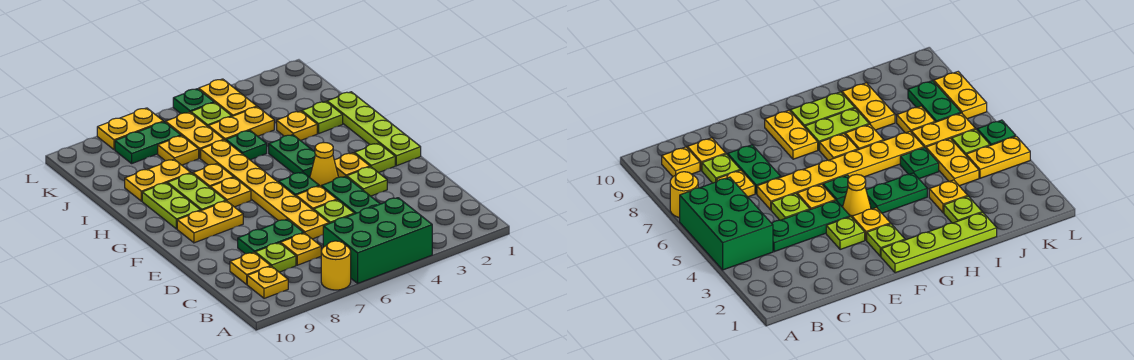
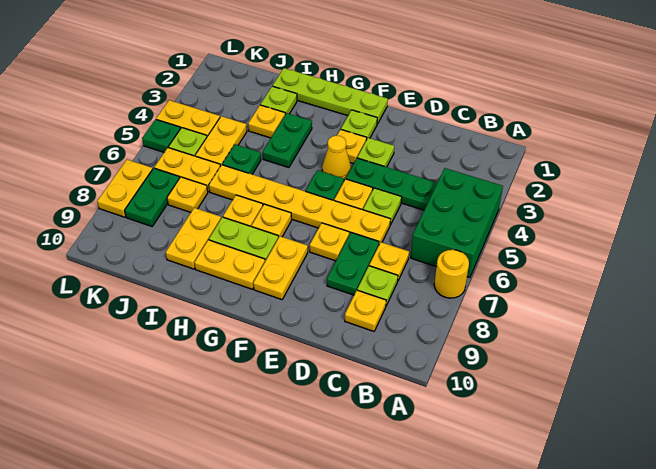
yellow 1x1 plate [247,266,288,298] -> yellow 1x1 plate moved to [310,223,349,261]
green 1x2 plate [269,135,316,177] -> green 1x2 plate turned to [263,113,312,168]
lime 1x2 plate [142,183,201,229] -> yellow 1x2 plate [194,240,265,289]

